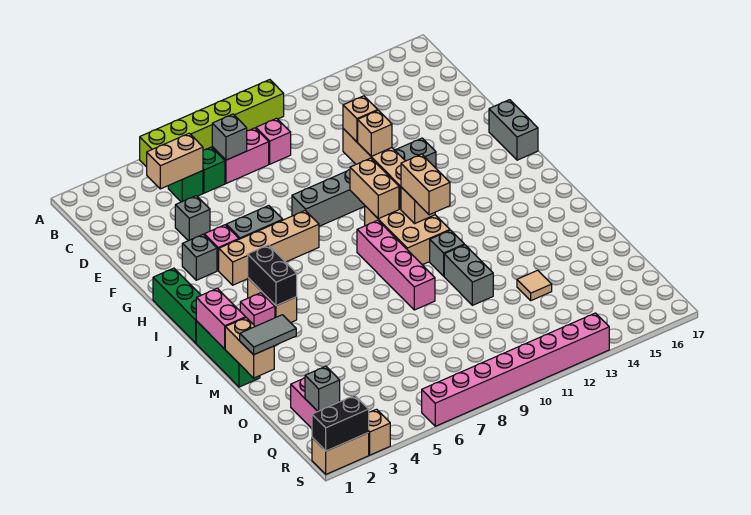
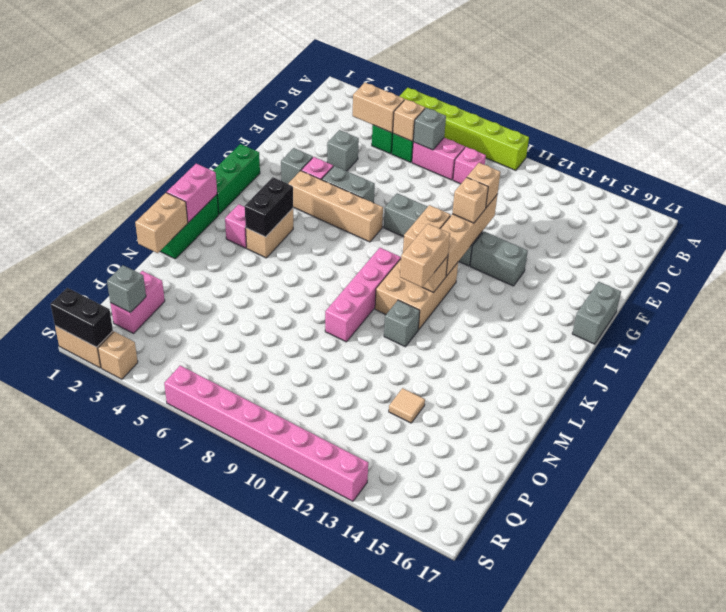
none -> tan 1x1 brick [393,99,425,141]
grey 1x2 brick [444,245,493,305] -> none
grey 1x2 tile [240,315,296,355] -> none

